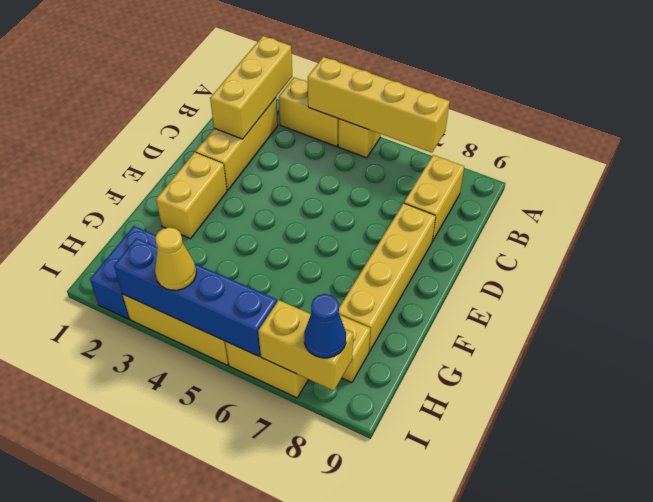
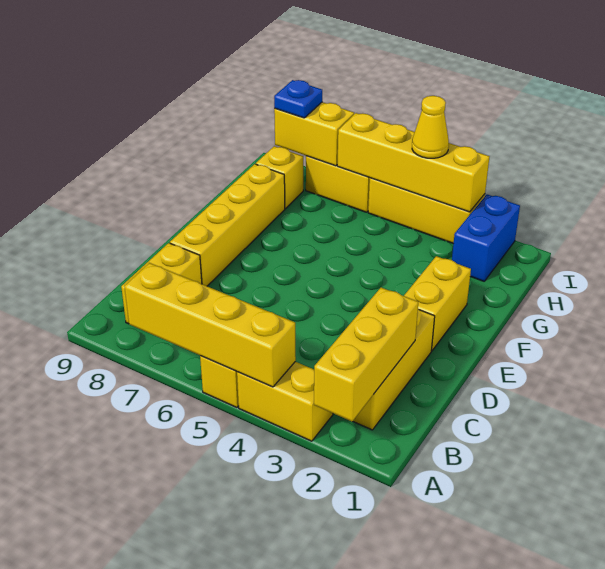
blue 1x4 brick [114,238,277,356] -> yellow 1x4 brick [337,113,490,212]
blue 1x1 cone [304,294,346,358] -> blue 1x1 plate [274,80,322,118]

